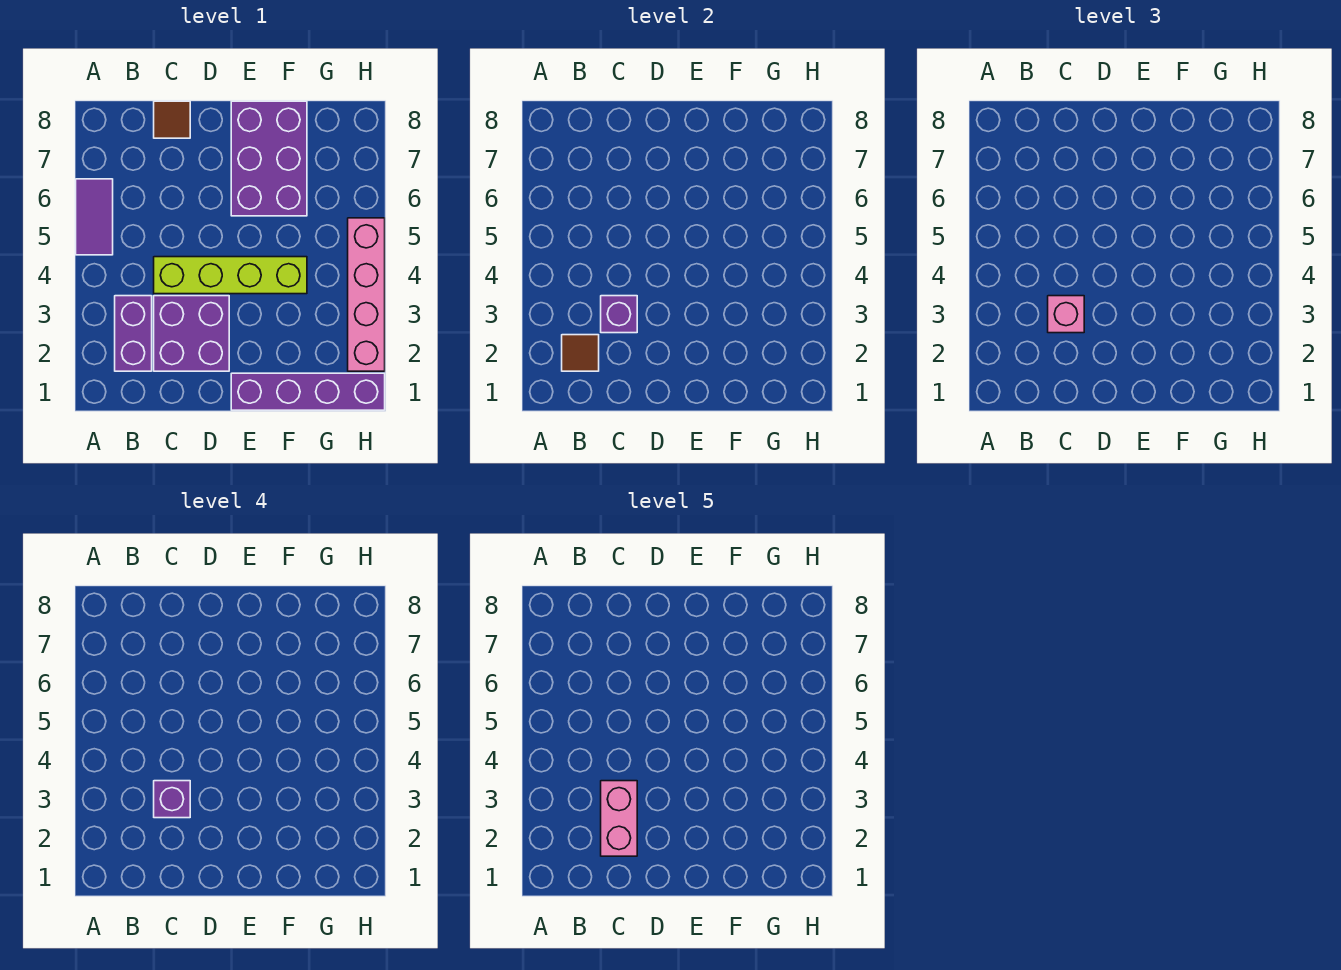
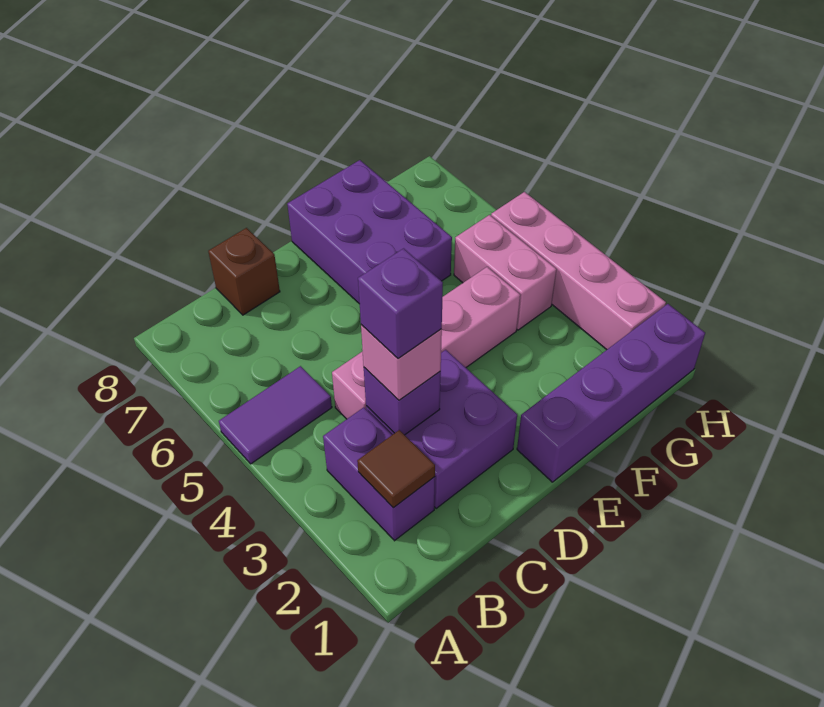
purple 1x2 tile [76,179,113,255] -> purple 1x2 tile turned to [219,366,332,464]
pink 1x2 brick [601,781,637,856] -> pink 1x2 brick moved to [454,215,557,330]
lime 1x4 brick [154,257,307,294] -> pink 1x4 brick [332,267,520,419]
brown 1x1 tile [154,101,190,138] -> brown 1x1 brick [208,228,280,315]

